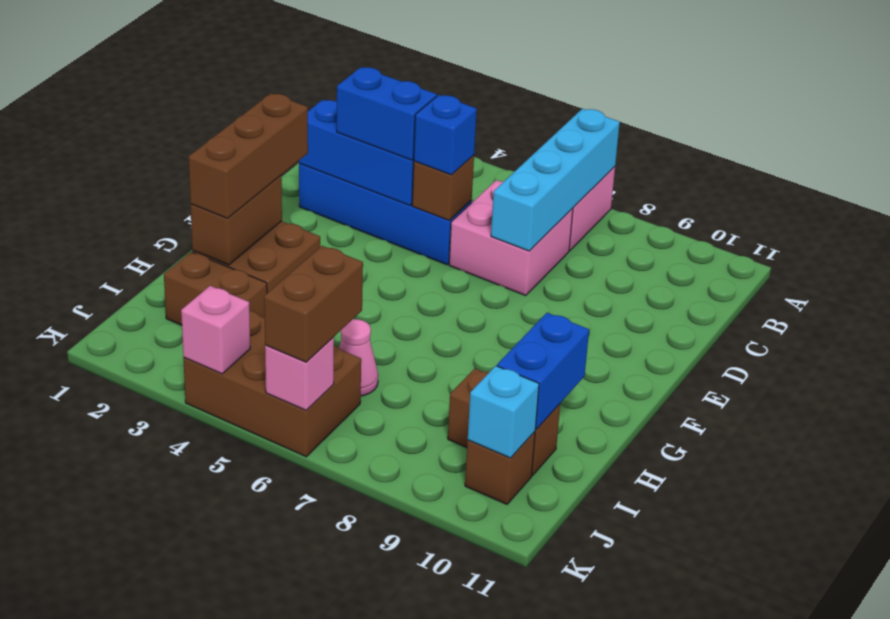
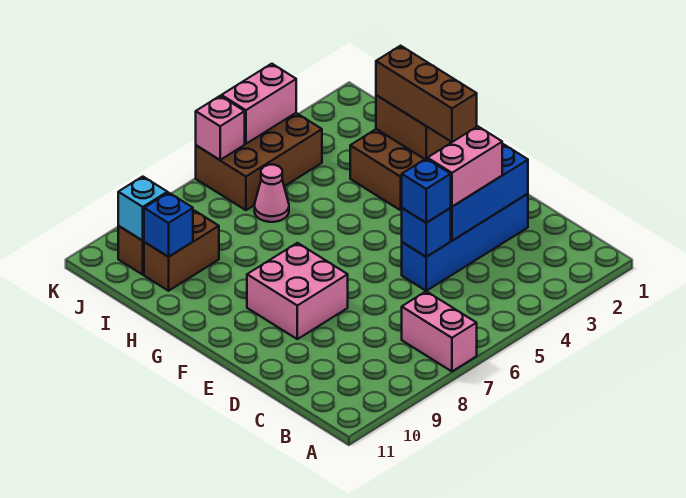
cyan 1x4 brick [491,109,620,251] -> none
pink 2x2 brick [449,180,573,296] -> pink 2x2 brick moved to [247,243,348,339]
blue 1x2 brick [337,67,437,160] -> pink 1x2 brick [428,126,502,207]
brown 1x1 brick [412,155,474,221] -> blue 1x1 brick [402,208,451,257]
blue 1x2 brick [497,313,589,429] -> blue 1x1 brick [144,193,193,257]
brown 1x2 brick [164,252,267,325] -> none
brown 1x2 brick [264,246,363,362] -> none
pink 1x1 brick [181,286,250,374] -> pink 1x2 brick [221,64,296,144]

